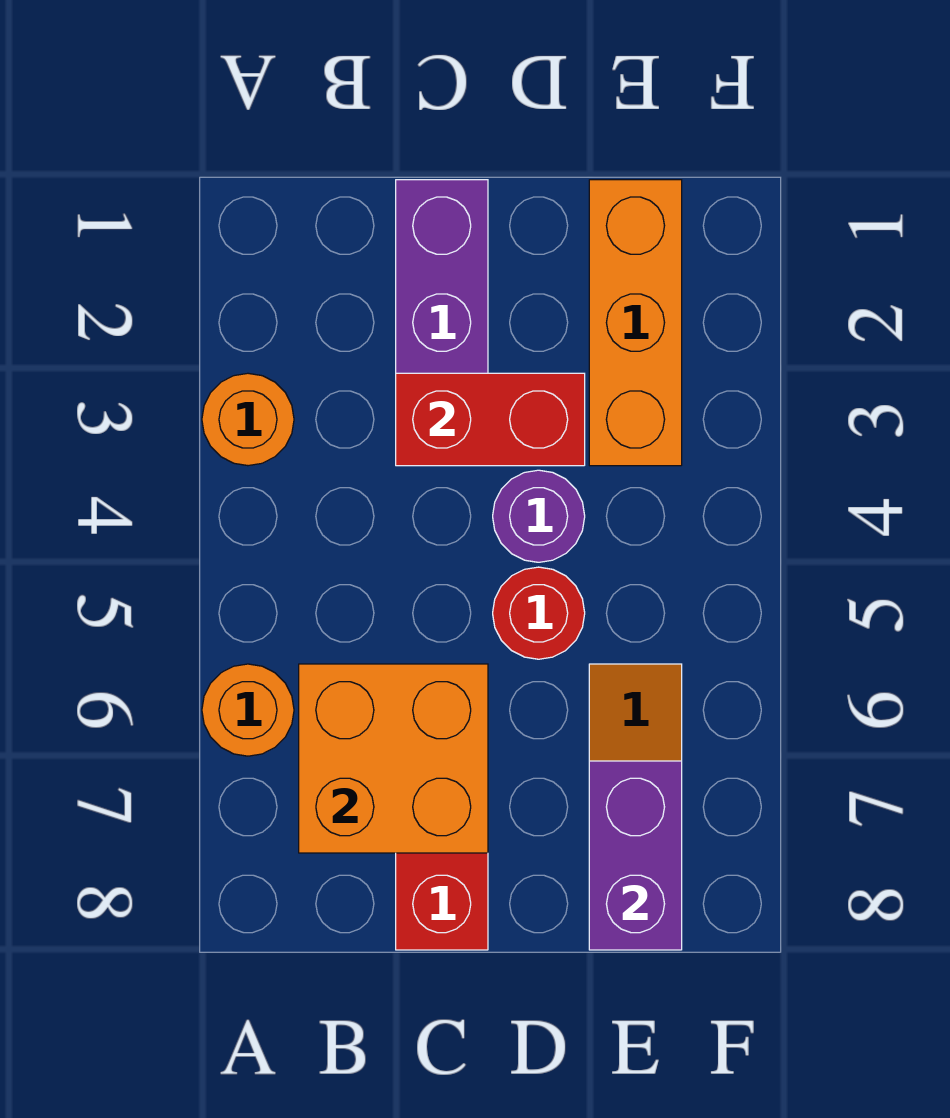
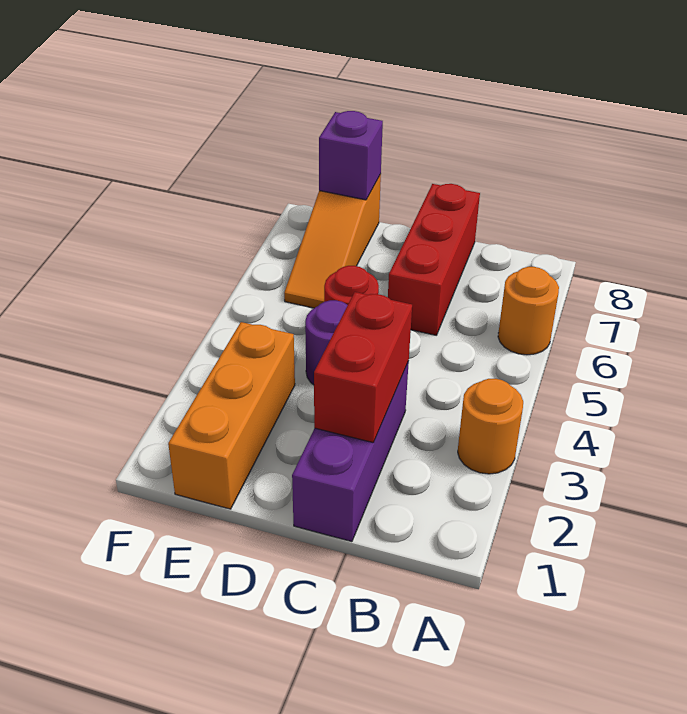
orange 2x2 brick [299,664,488,853] -> none
red 1x2 brick [396,373,585,466] -> red 1x2 brick turned to [314,292,412,442]
purple 1x2 brick [589,761,682,950] -> purple 1x1 brick [319,111,383,200]

